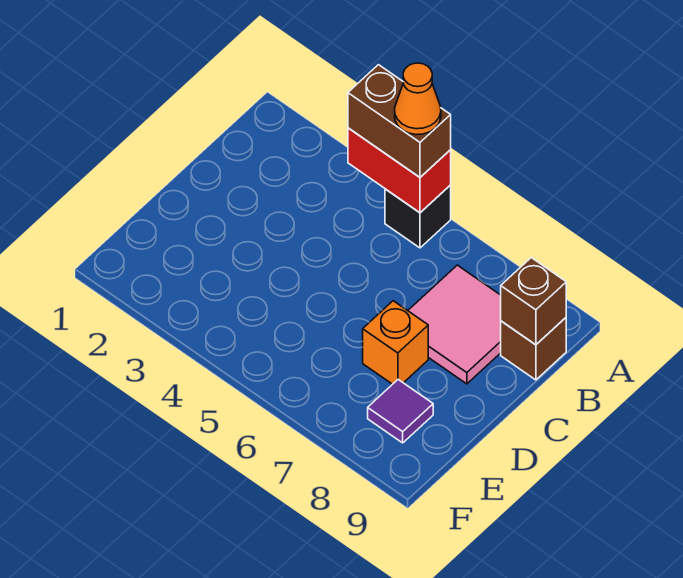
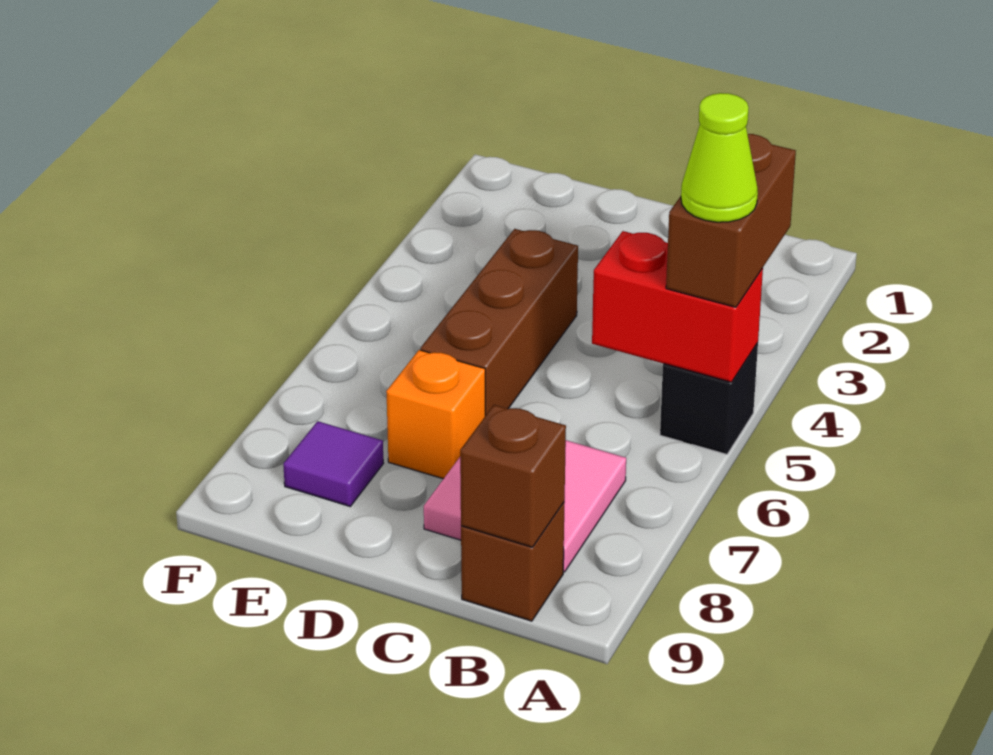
red 1x2 brick [348,128,451,212] -> red 1x2 brick turned to [592,231,763,382]
orange 1x1 cone [395,63,441,135] -> lime 1x1 cone [681,93,758,222]
none -> brown 1x3 brick [421,229,578,416]

